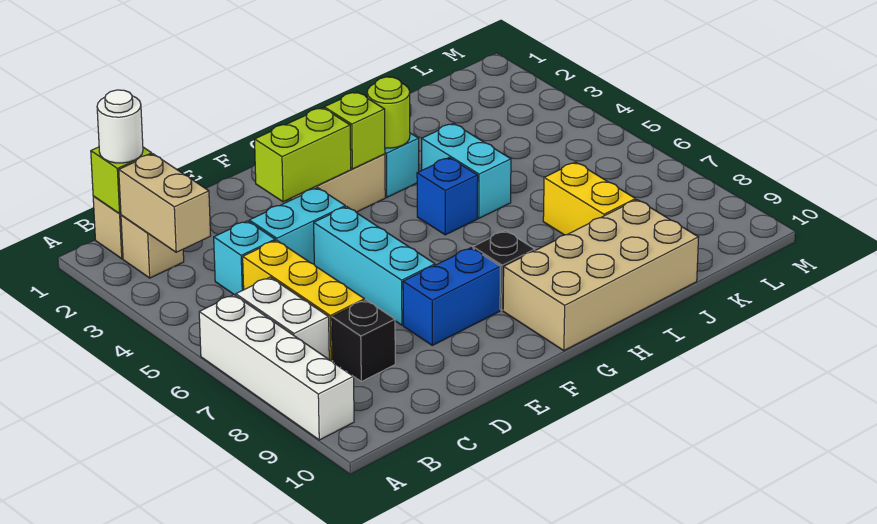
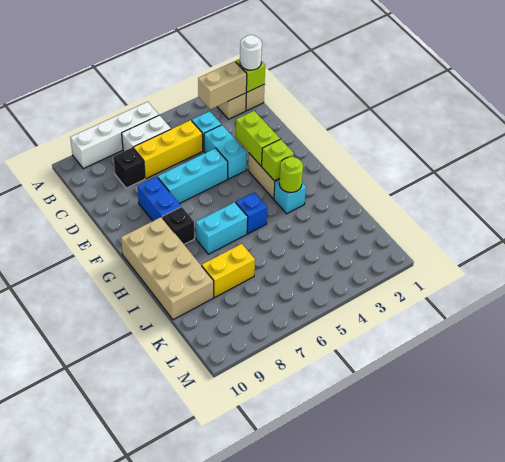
cyan 1x2 brick [422,123,511,218] -> cyan 1x2 brick moved to [196,202,248,254]

